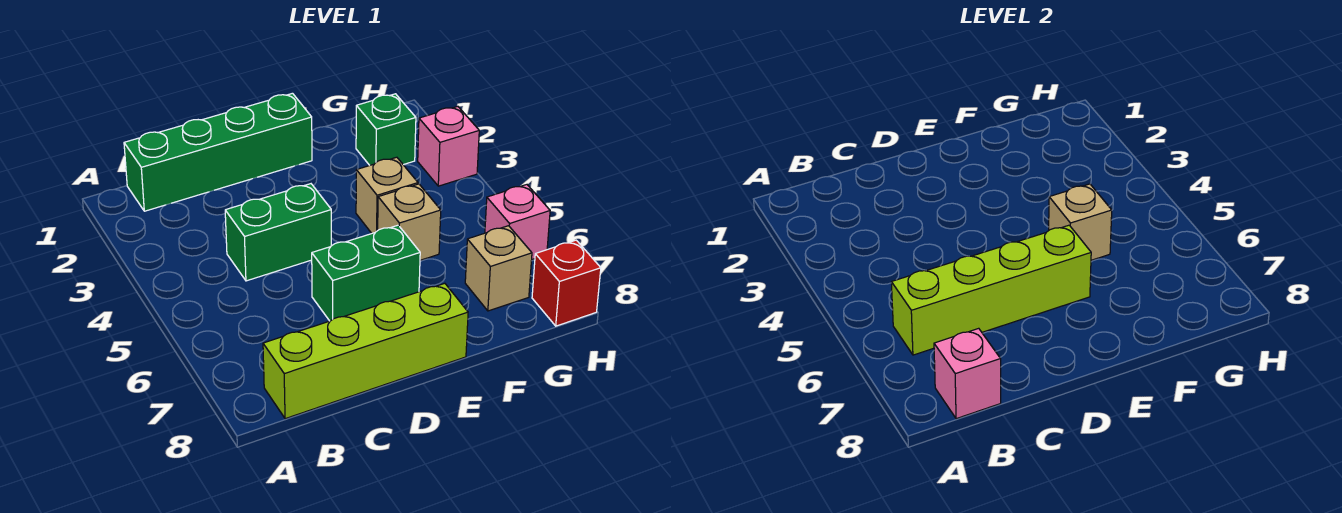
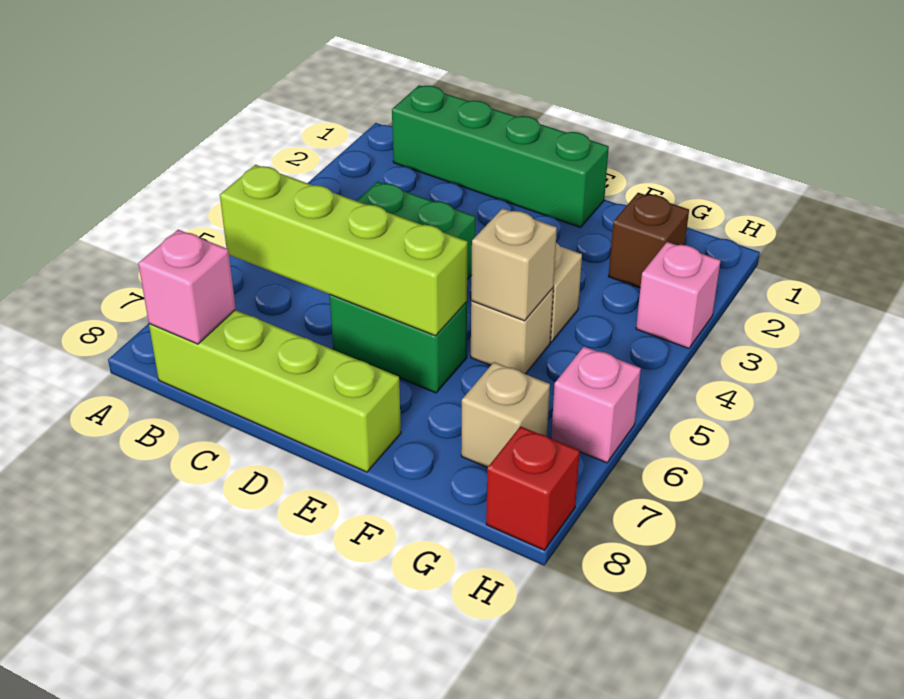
green 1x1 brick [356,94,416,165] -> brown 1x1 brick [609,193,689,288]

